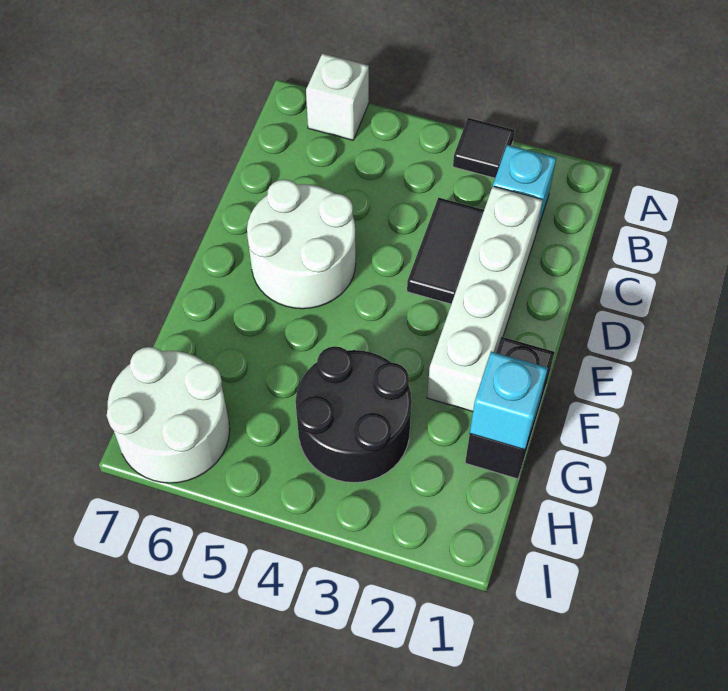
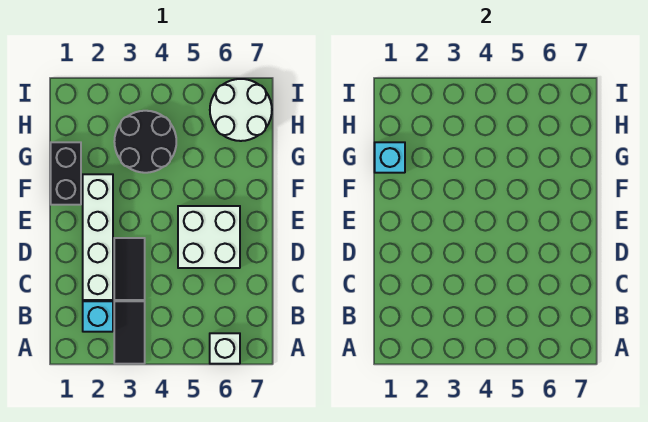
black 1x1 tile [453,118,514,178] -> black 1x2 tile [114,301,145,364]
white 2x2 round brick [247,179,356,309] -> white 2x2 brick [178,206,240,268]

